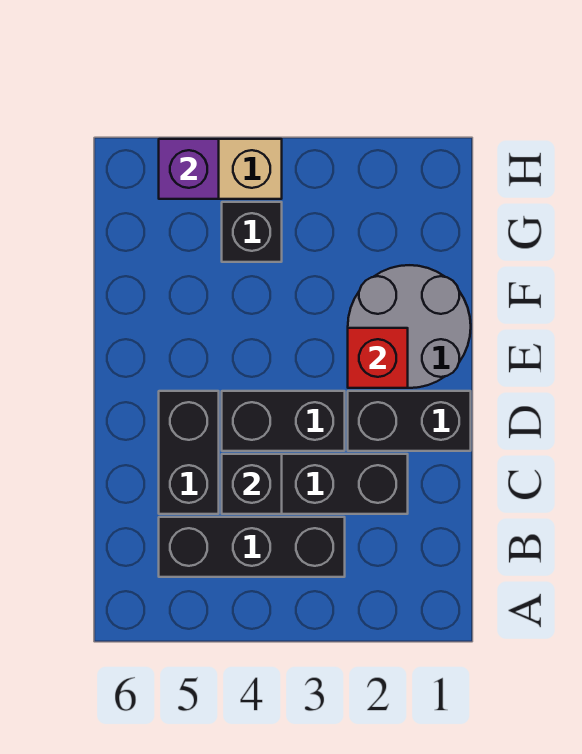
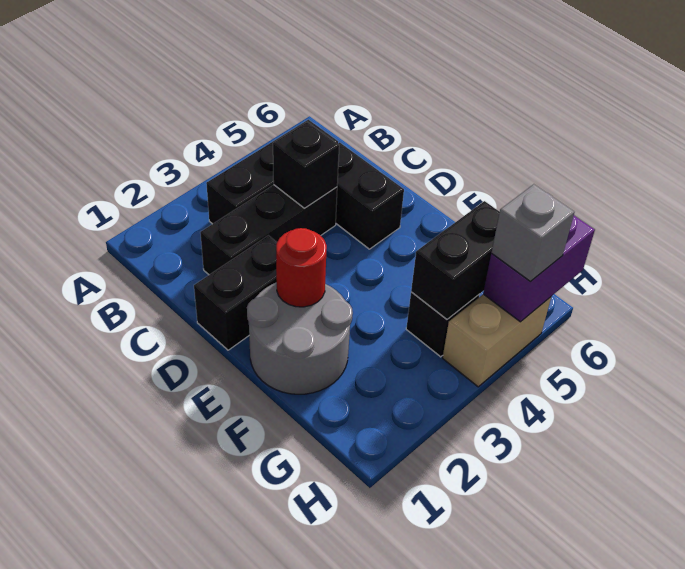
black 1x2 brick [222,391,345,451] -> black 1x2 brick moved to [411,201,500,319]
red 1x1 brick [348,328,408,388] -> red 1x1 round brick [276,228,327,307]
purple 1x1 brick [159,139,219,199] -> purple 1x2 brick [483,216,595,322]
none -> grey 1x1 brick [491,184,574,281]

